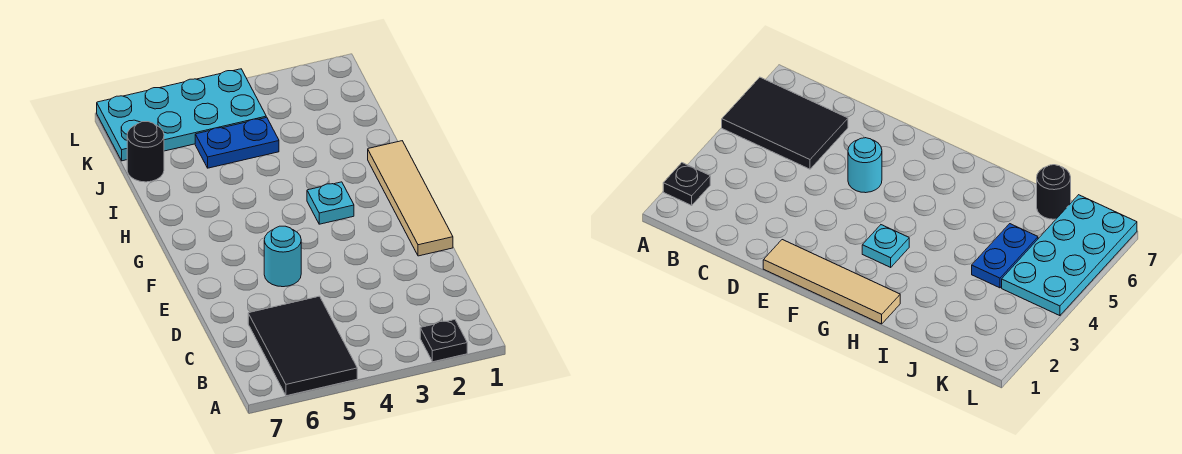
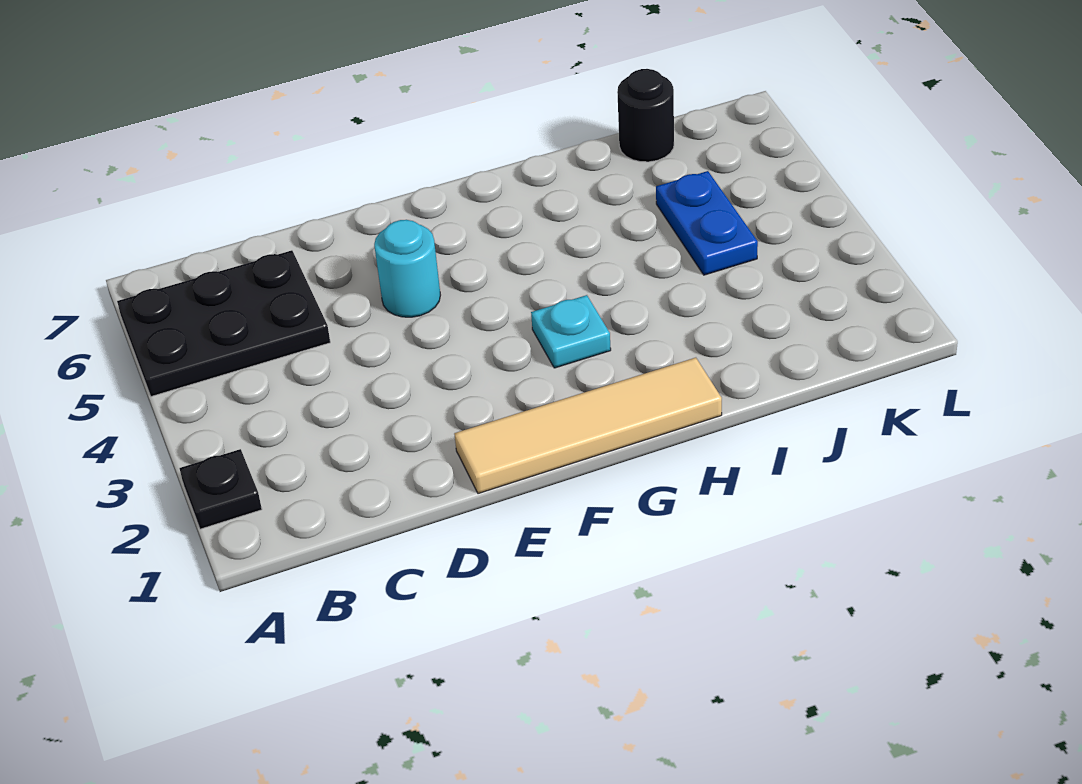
black 2x3 tile [248,296,357,396] -> black 2x3 plate [117,250,330,397]
cyan 2x4 plate [97,69,266,161] -> none

